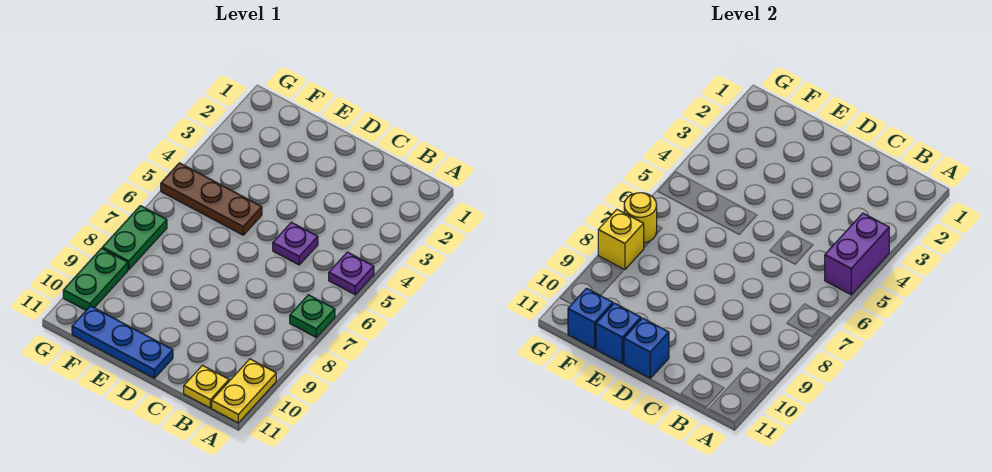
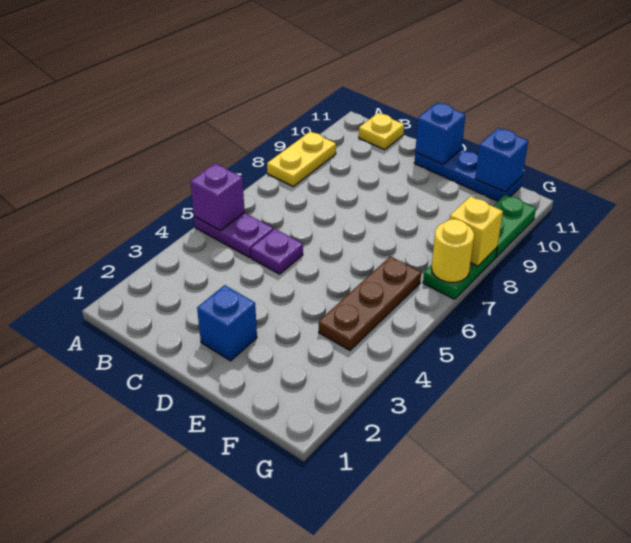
purple 1x2 brick [825,213,889,295] -> purple 1x1 brick [190,163,245,231]
purple 1x1 plate [329,252,374,295] -> purple 1x2 plate [194,213,273,258]
green 1x1 plate [290,295,335,337] -> none
yellow 1x2 plate [212,359,276,423] -> yellow 1x2 plate moved to [267,131,336,187]
brown 1x3 plate [161,163,262,235] -> brown 1x3 plate turned to [319,256,421,350]
blue 1x1 brick [596,303,641,363] -> blue 1x1 brick moved to [197,285,257,361]

